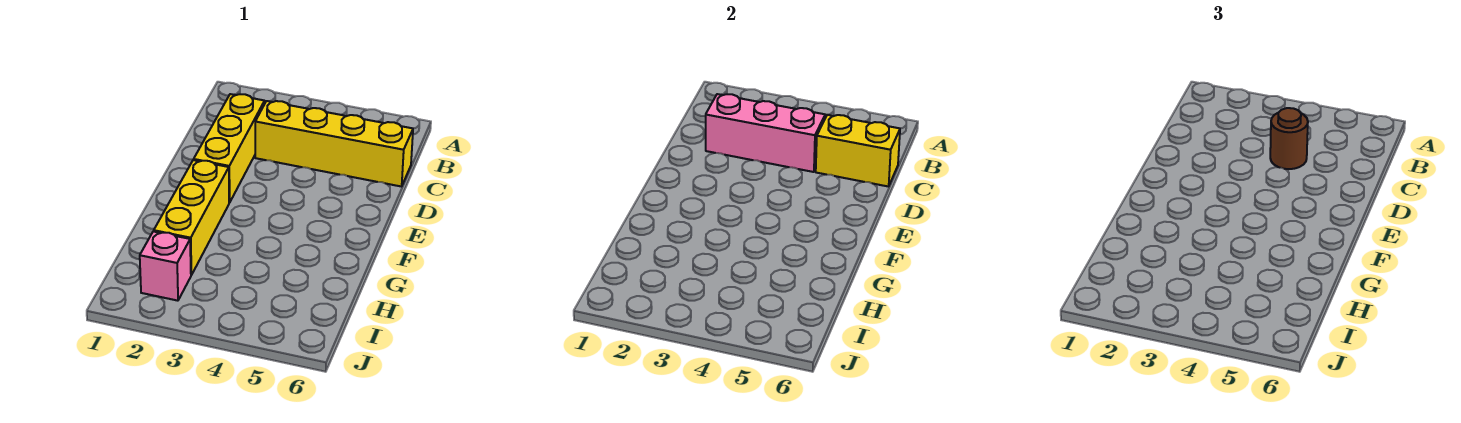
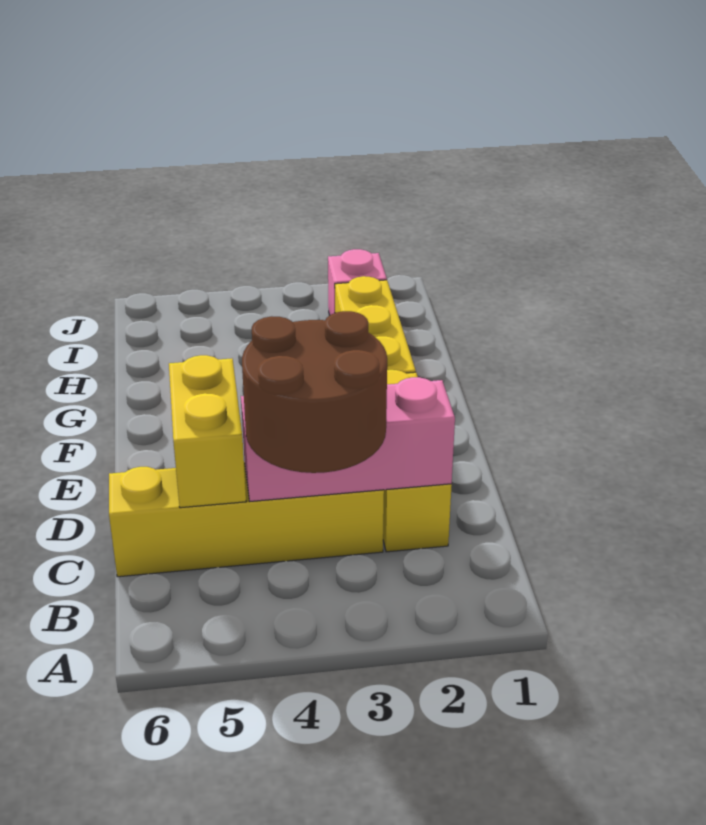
brown 1x1 round brick [1270,108,1308,169] -> brown 2x2 round brick [242,311,387,473]
yellow 1x2 brick [816,115,900,187] -> yellow 1x2 brick turned to [169,355,246,508]

